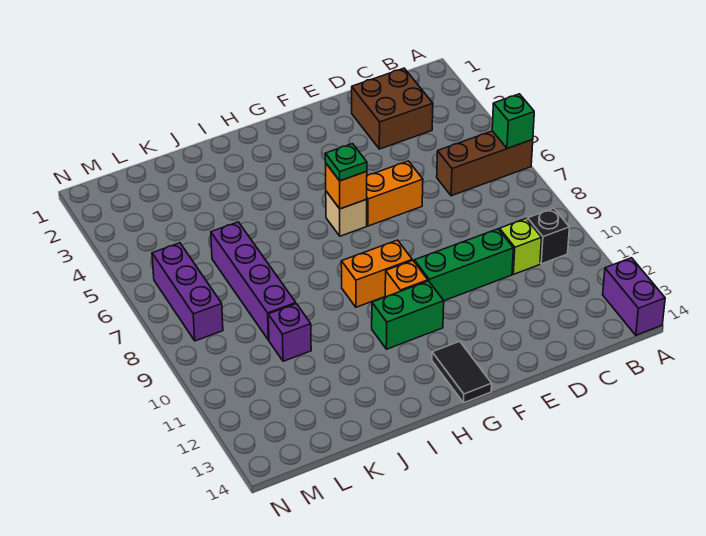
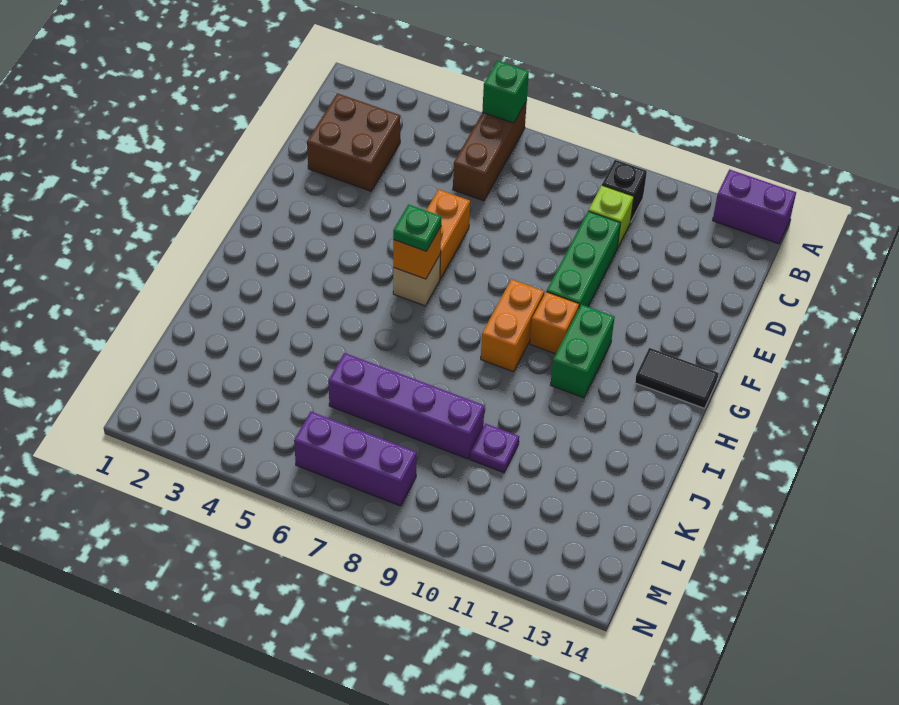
purple 1x1 brick [268,304,311,361] -> purple 1x1 plate [470,424,519,473]

